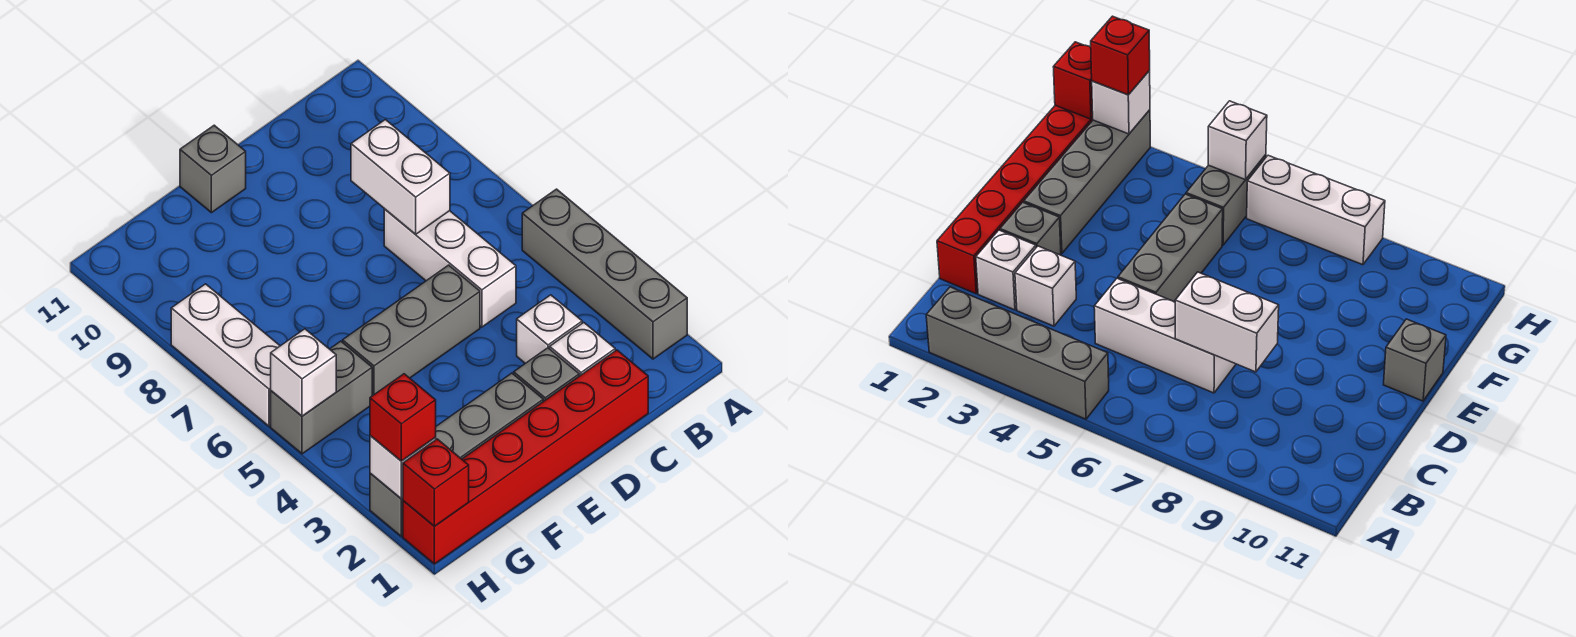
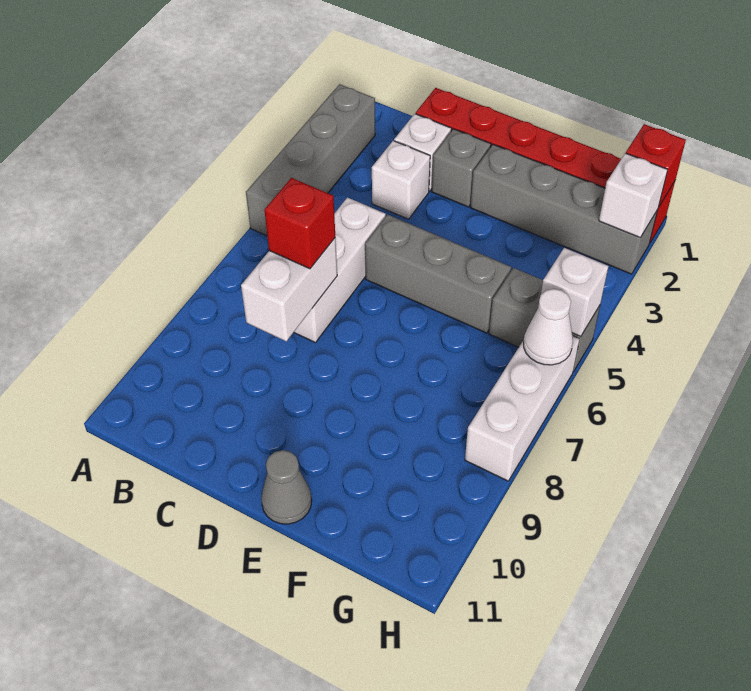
grey 1x1 brick [180,125,246,213] -> grey 1x1 cone [261,450,312,524]
red 1x1 brick [370,374,436,461] -> red 1x1 brick moved to [265,178,335,269]
none -> white 1x1 cone [524,289,573,365]

